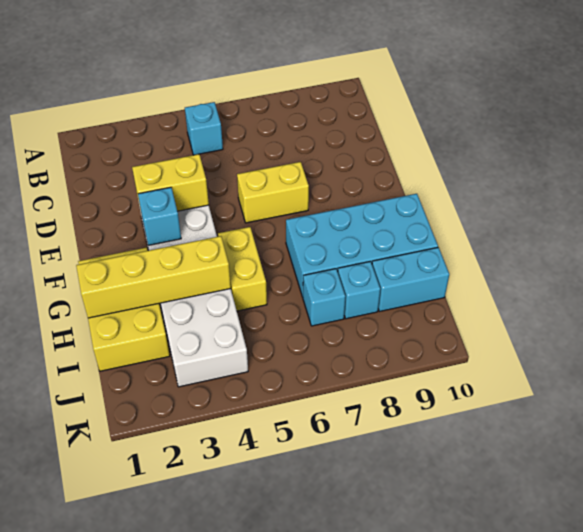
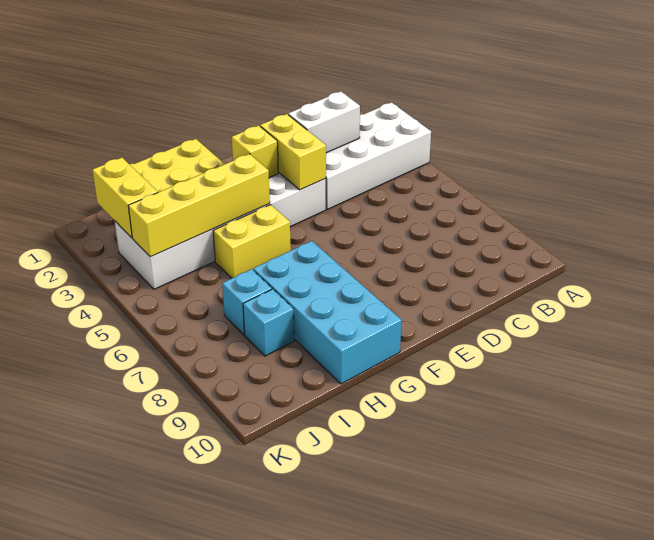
none -> white 2x4 brick [326,102,431,209]
cyan 1x1 brick [185,102,223,155] -> none
none -> white 1x2 brick [288,92,360,153]
yellow 1x2 brick [237,162,309,223] -> yellow 1x2 brick moved to [93,158,158,238]
cyan 1x1 brick [138,187,181,245] -> yellow 1x1 brick [232,126,278,178]
yellow 1x4 brick [76,236,231,318] -> yellow 1x4 brick turned to [128,154,270,257]
cyan 1x2 brick [372,247,449,311] -> none

